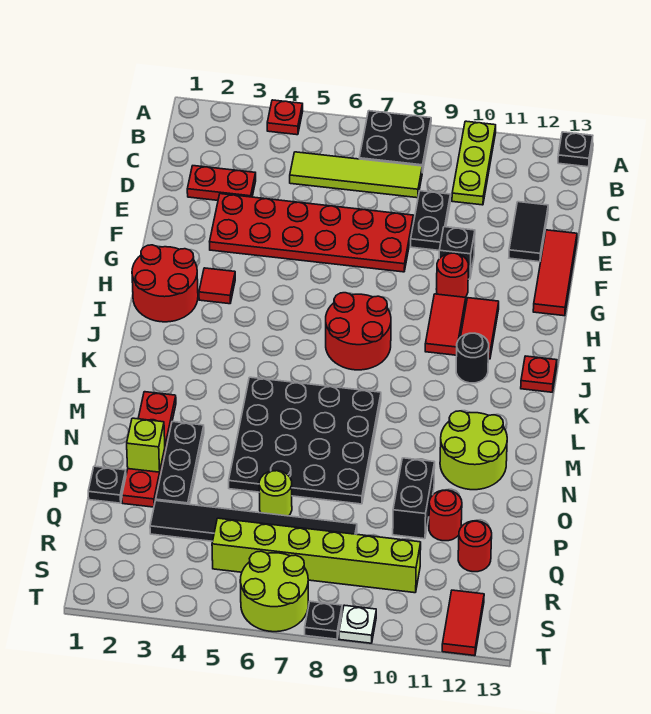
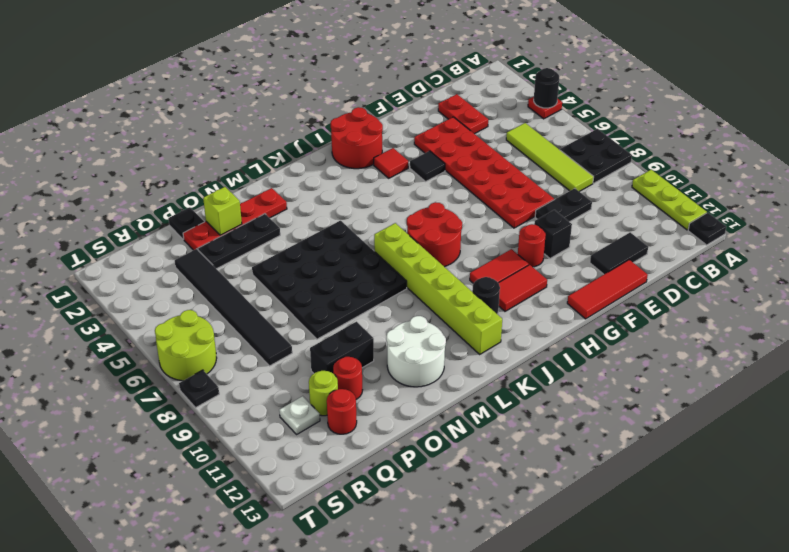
none -> black 1x1 round brick [534,68,559,108]
lime 1x3 plate [452,121,496,205] -> lime 1x3 plate turned to [632,170,707,230]
none -> black 1x1 tile [410,151,445,182]
red 1x1 plate [521,356,557,392] -> none
lime 2x2 round brick [440,411,507,490] -> white 2x2 round brick [386,316,446,387]
lime 1x1 round brick [259,471,292,516] -> lime 1x1 round brick moved to [309,371,338,416]
lime 1x6 brick [212,518,421,593] -> lime 1x6 brick moved to [374,223,502,354]
red 1x2 tile [442,590,484,656] -> none
white 1x1 plate [339,605,376,643] -> white 1x1 plate moved to [279,396,320,434]

